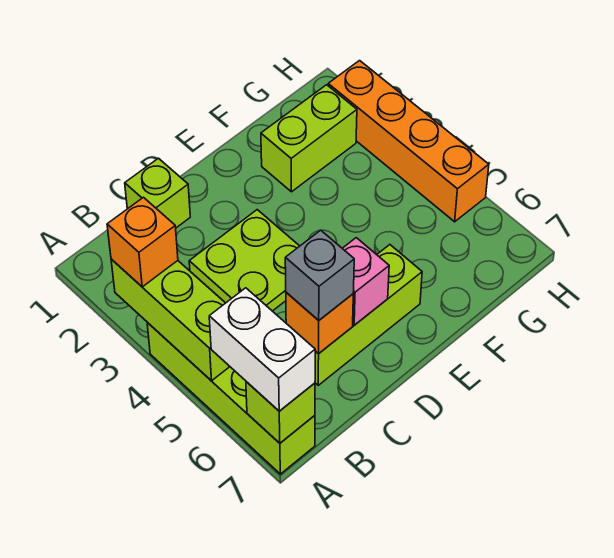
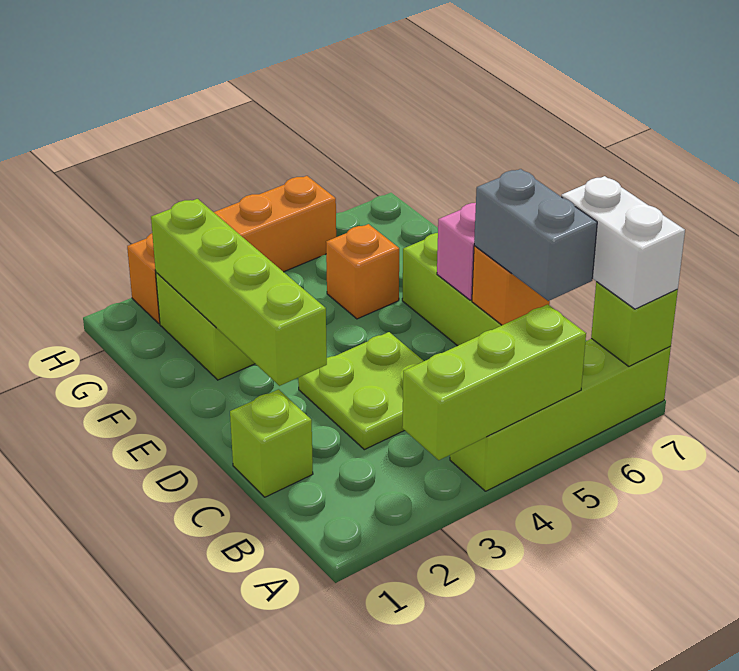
orange 1x1 brick [107,197,178,287] -> orange 1x1 brick moved to [326,224,399,319]
white 1x2 brick [209,288,315,411] -> white 1x2 brick turned to [561,176,685,309]
grey 1x1 brick [285,230,354,320] -> grey 1x2 brick [474,169,597,301]
none -> lime 1x4 brick [151,199,327,386]

